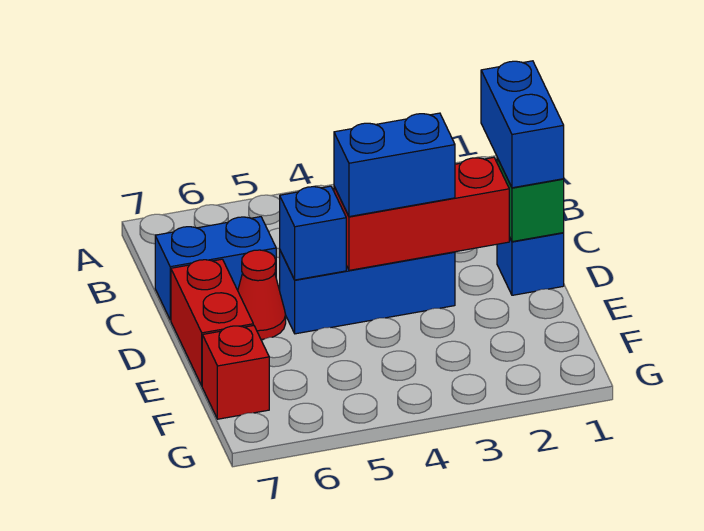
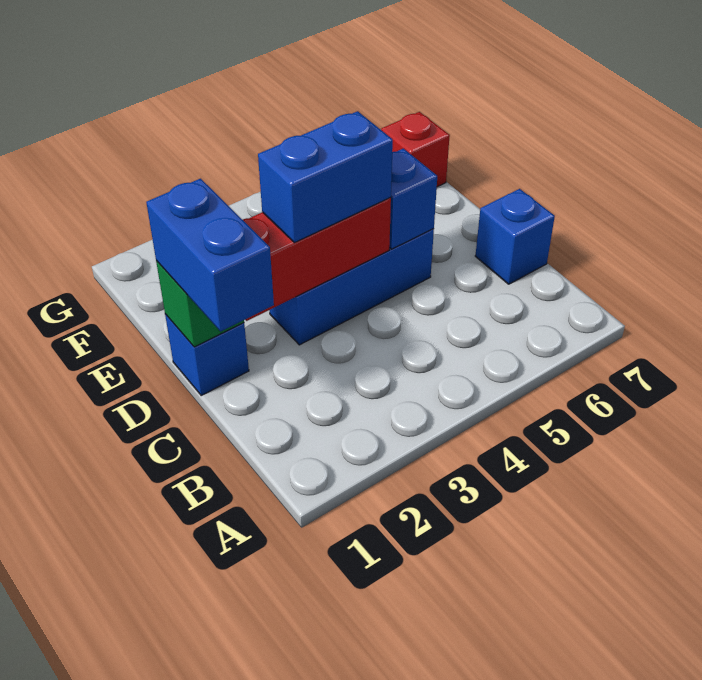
blue 1x2 brick [155,217,276,320] -> blue 1x1 brick [475,189,555,284]
red 1x1 cone [238,250,286,339] -> none
red 1x2 brick [171,259,253,385] -> none

